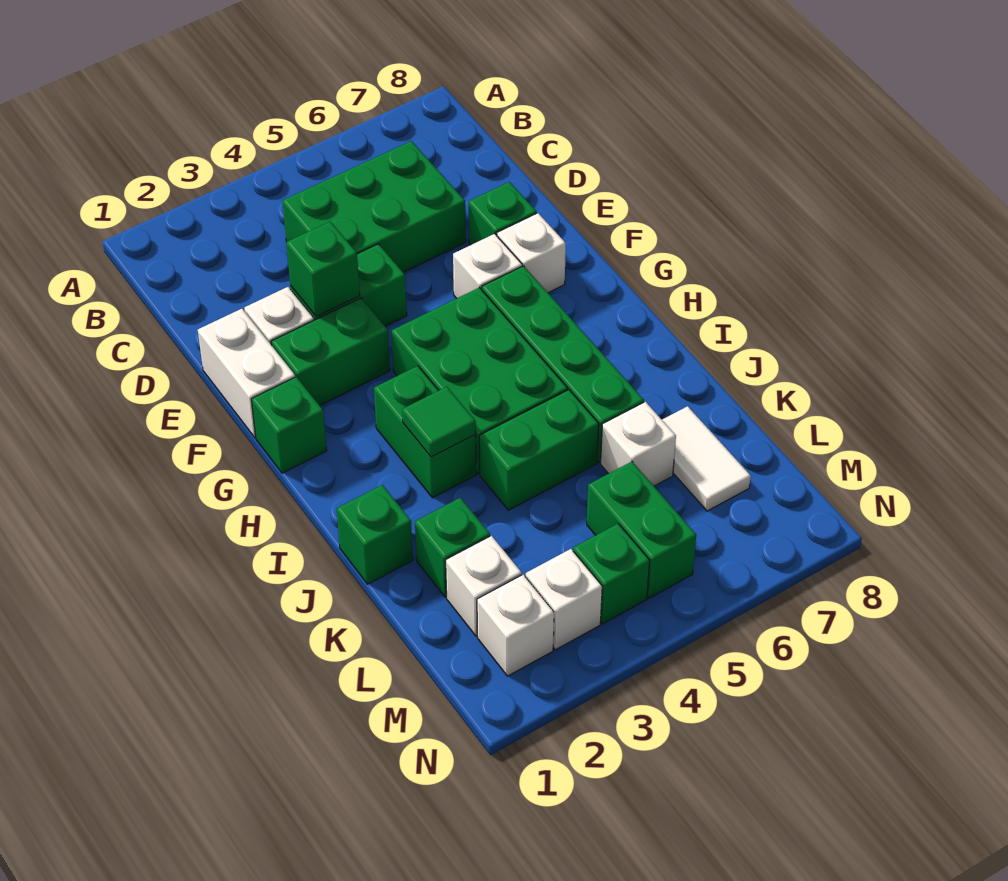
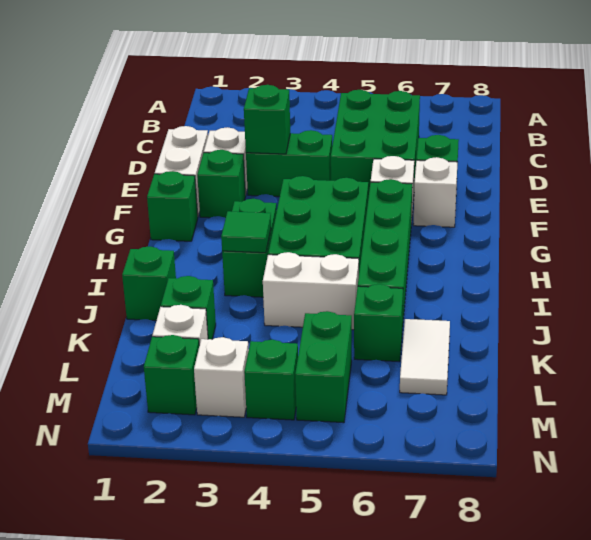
green 2x3 brick [283,141,466,272] -> green 2x3 brick turned to [331,90,420,200]
green 1x2 brick [271,298,390,406] -> green 1x1 brick [197,150,246,218]
green 1x2 brick [479,390,599,510] -> white 1x2 brick [263,252,359,330]
white 1x1 brick [601,402,676,486] -> green 1x1 brick [354,284,403,362]
white 1x1 brick [477,575,554,676] -> green 1x1 brick [144,335,199,415]

